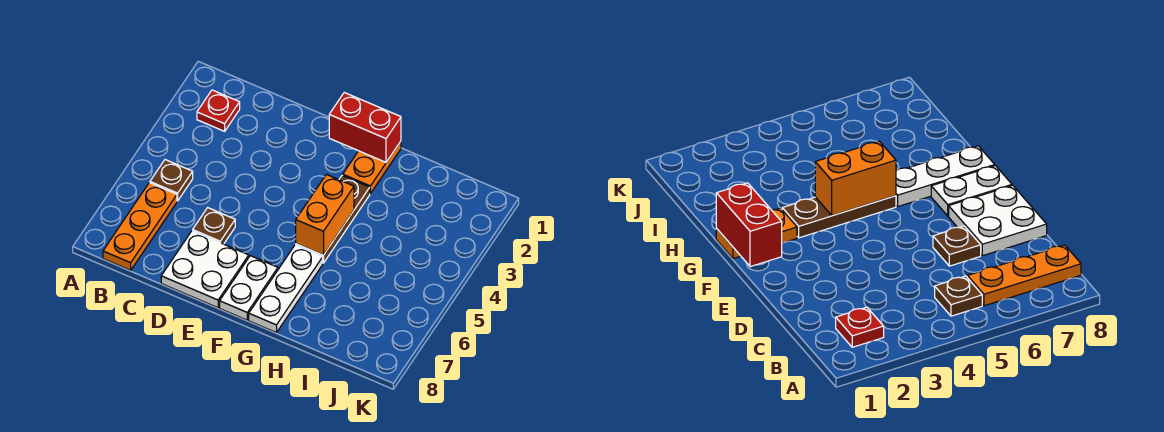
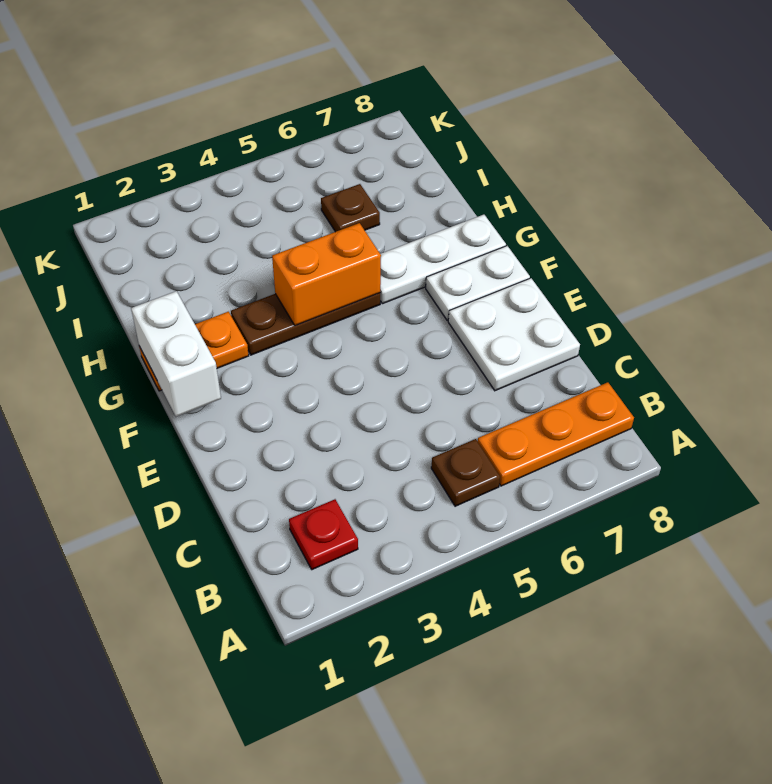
brown 1x1 plate [193,208,235,244] -> brown 1x1 plate moved to [321,184,380,232]
red 1x2 brick [329,93,401,162] -> white 1x2 brick [131,291,221,417]

